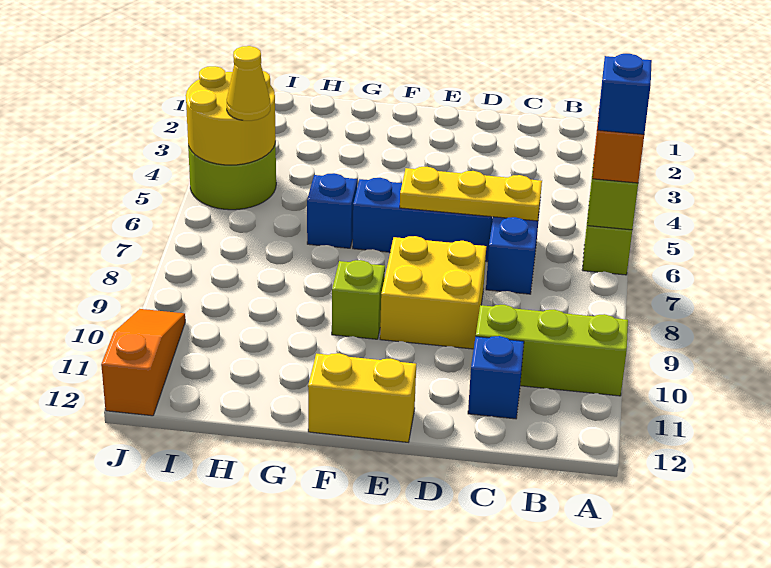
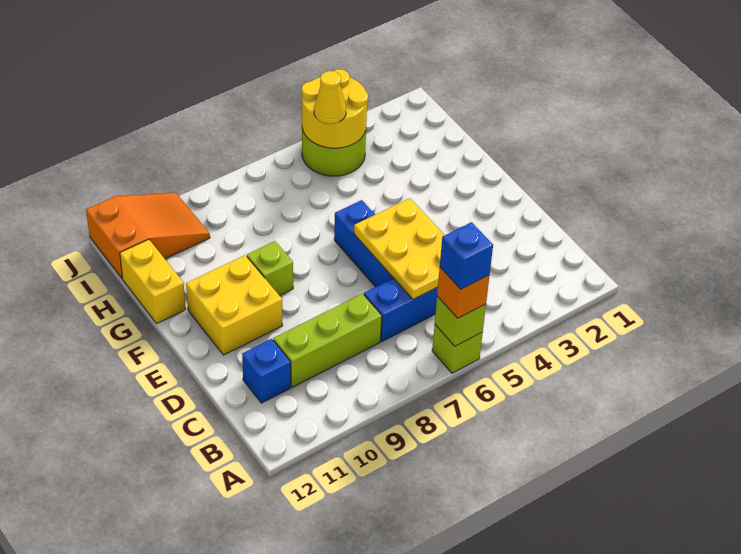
lime 1x3 brick [476,305,628,396] -> lime 1x3 brick turned to [273,294,382,387]
yellow 1x3 plate [400,167,542,221] -> yellow 2x3 plate [354,198,445,299]
yellow 2x2 brick [380,236,486,349] -> yellow 2x2 brick moved to [186,255,283,355]
yellow 1x2 brick [308,353,416,442] -> yellow 1x2 brick moved to [120,239,186,323]
blue 1x1 brick [307,173,357,248] -> none
orange 1x3 slope [101,309,185,416] -> orange 2x3 slope [86,193,210,279]

